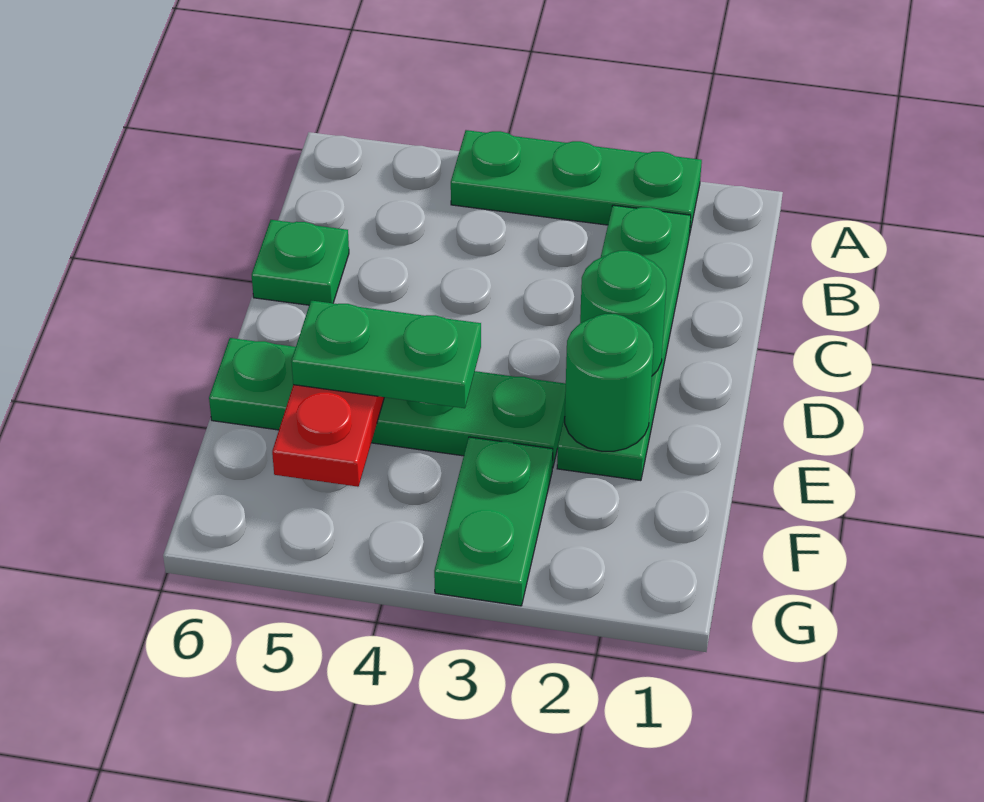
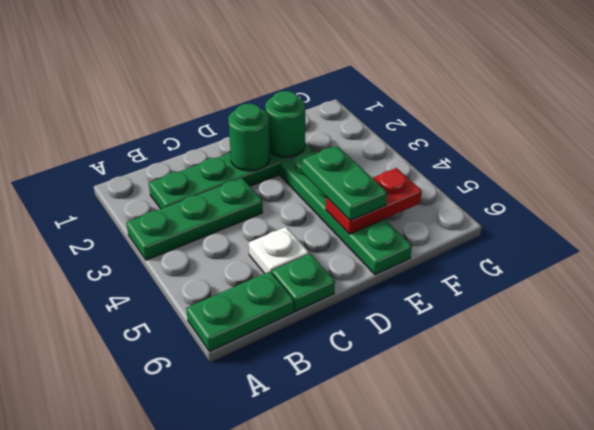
green 1x3 plate [451,130,702,235] -> green 1x3 plate turned to [126,178,263,260]
none -> white 1x1 plate [249,227,309,274]
green 1x2 plate [434,437,553,606] -> green 1x2 plate moved to [186,271,294,352]

